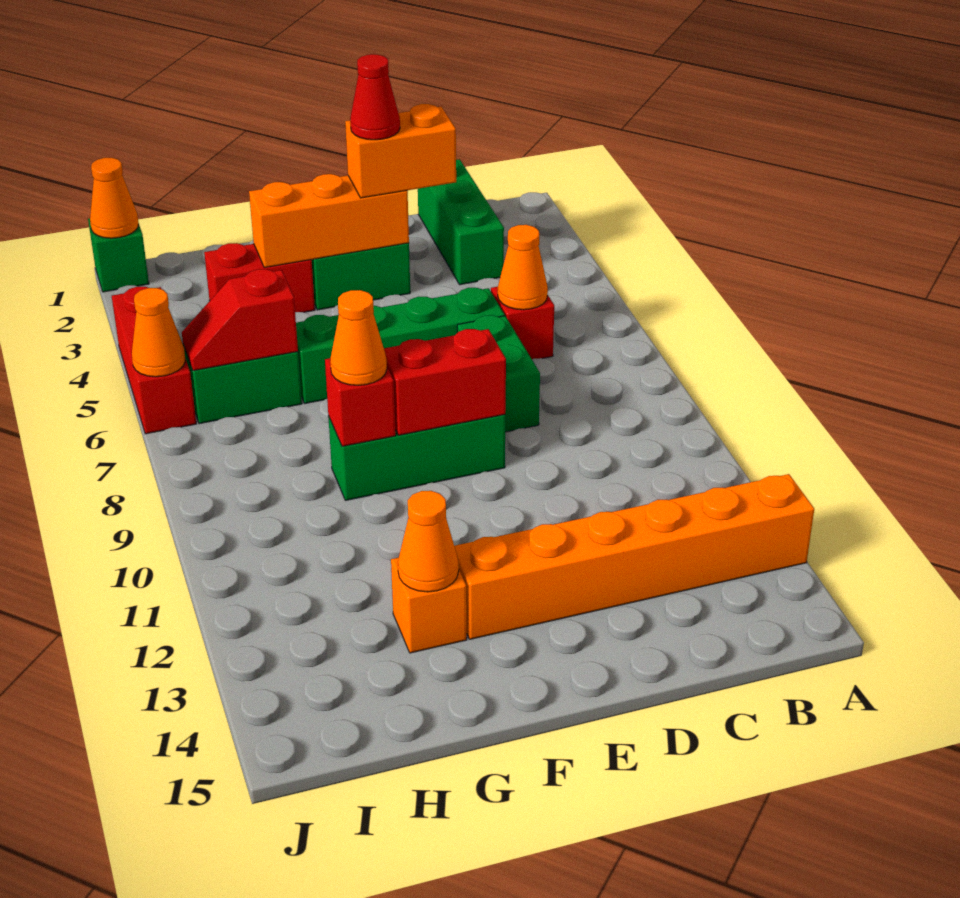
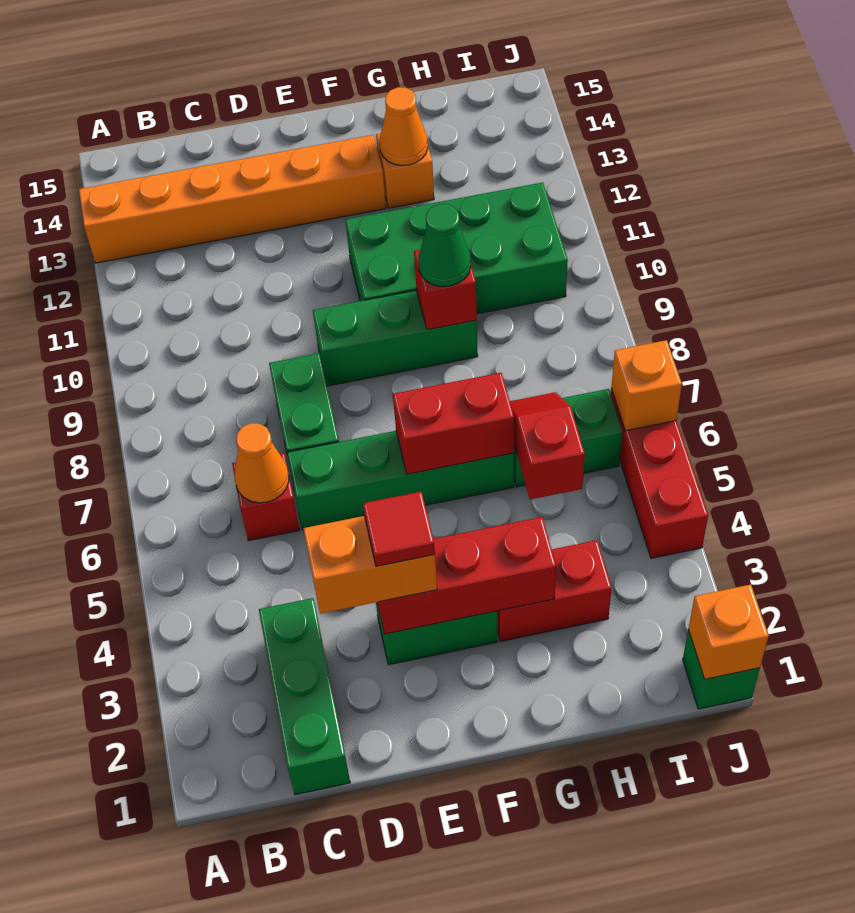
orange 1x3 brick [249,174,409,267] -> red 1x3 brick [377,517,556,634]
red 1x1 cone [350,54,400,140] -> red 1x1 tile [363,492,435,566]
red 1x2 brick [384,329,506,435] -> red 1x2 brick moved to [393,373,514,474]
none -> green 2x4 brick [345,182,568,314]
orange 1x1 cone [330,290,387,385] -> green 1x1 cone [418,204,471,287]
red 1x2 slope [182,269,298,371] -> red 1x2 slope turned to [510,392,585,499]
orange 1x1 cone [90,158,138,238] -> orange 1x1 brick [688,585,769,679]
orange 1x1 cone [132,288,185,377] -> orange 1x1 brick [611,340,682,431]

